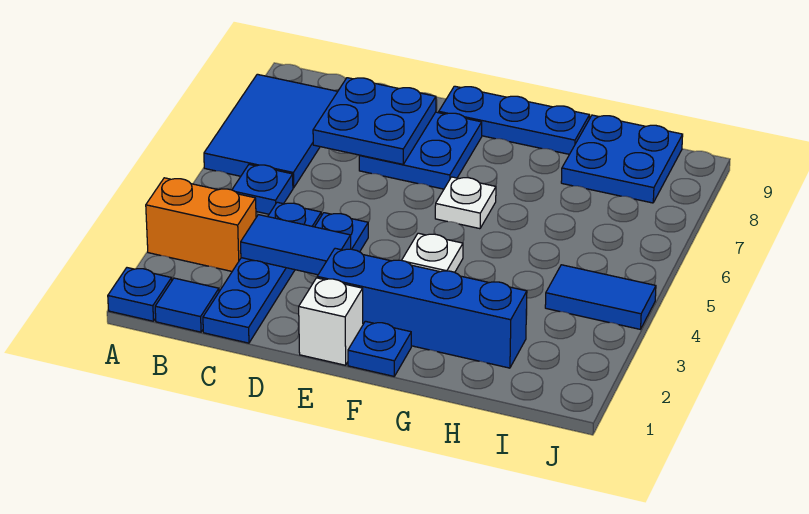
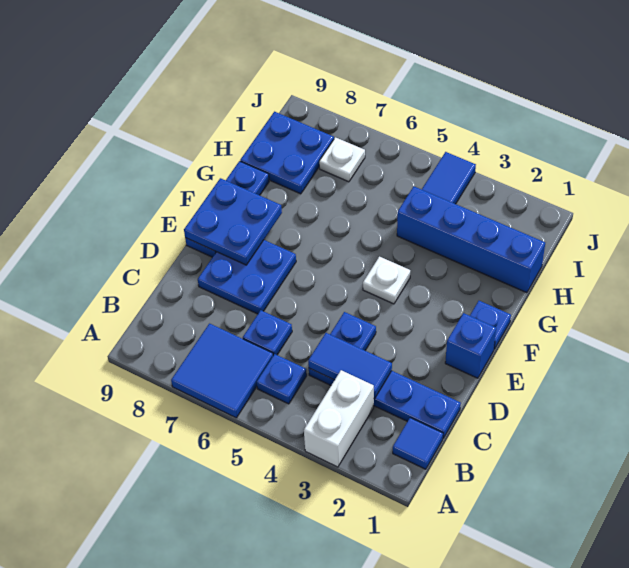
blue 1x1 plate [108,268,172,321] -> blue 1x1 plate moved to [243,310,292,355]
orange 1x2 brick [146,178,256,271] -> white 1x2 brick [304,370,374,467]
blue 2x3 tile [204,74,338,188] -> blue 2x2 tile [171,324,273,418]
blue 1x2 tile [241,215,351,275] -> blue 1x2 tile turned to [308,333,392,399]
blue 2x2 plate [313,78,436,164] -> blue 2x2 plate moved to [184,178,282,265]
white 1x1 brick [299,278,363,365] -> blue 1x1 brick [445,313,496,378]
blue 1x4 brick [317,248,527,368] -> blue 1x4 brick turned to [397,187,545,293]
white 1x1 plate [435,177,496,229] -> white 1x1 plate moved to [319,137,365,182]

